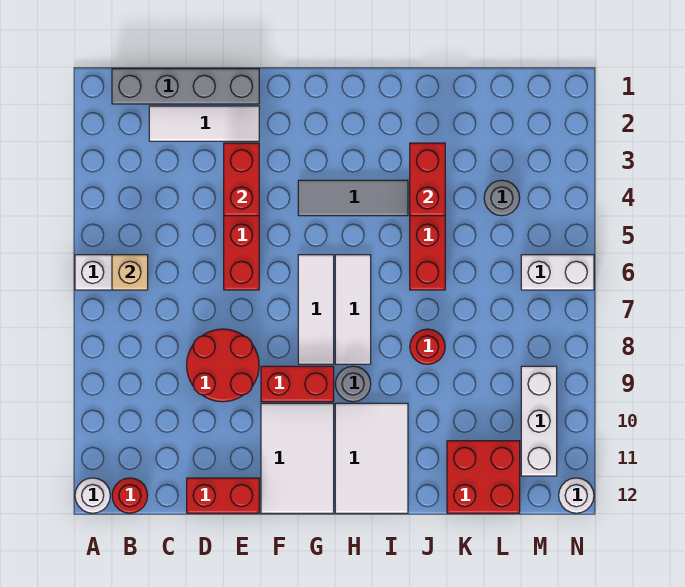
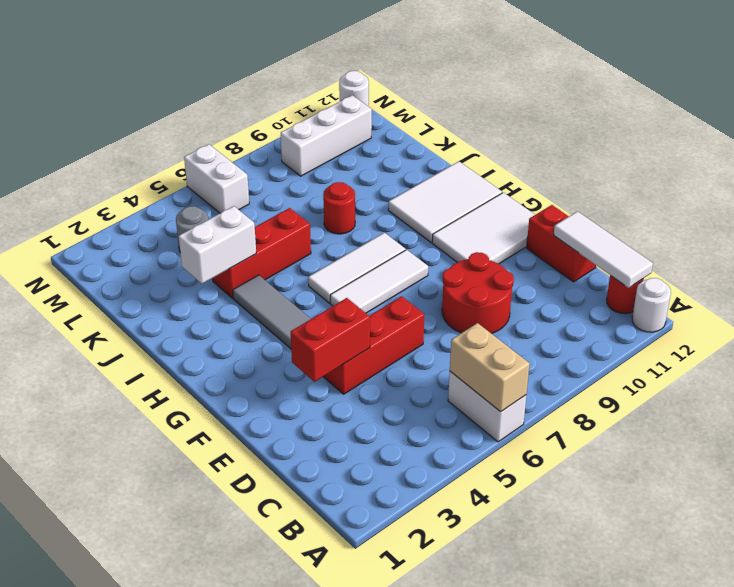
grey 1x4 brick [112,69,259,104] -> none
tan 1x1 brick [112,255,148,290] -> tan 1x2 brick [450,323,530,412]
white 1x3 tile [149,106,259,141] -> white 1x3 tile moved to [554,211,653,288]
red 1x2 brick [261,366,334,402] -> none
grey 1x1 round brick [335,366,371,402] -> none
red 1x2 brick [410,143,445,216] -> white 1x2 brick [179,206,256,284]
red 2x2 brick [447,441,520,513] -> none

